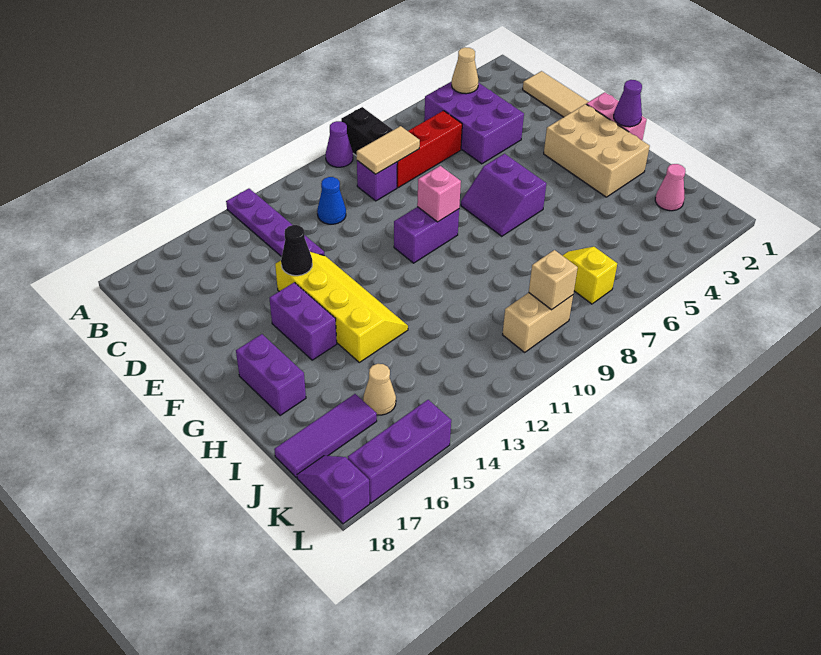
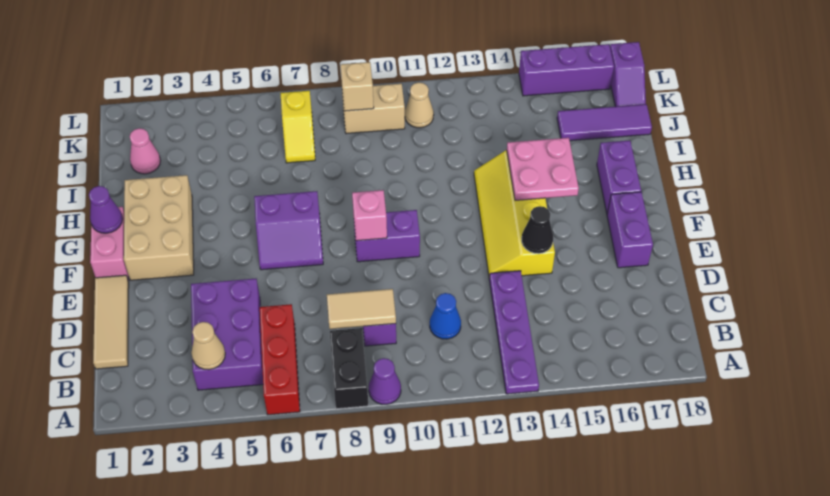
red 1x3 brick [397,111,462,188] -> red 1x3 brick turned to [260,304,300,415]
purple 2x2 slope [461,154,546,236] -> purple 2x2 slope turned to [254,191,323,270]
purple 1x2 brick [269,283,337,360] -> purple 1x2 brick moved to [607,192,653,268]
none -> pink 2x2 plate [507,138,579,200]
tan 1x1 cone [363,364,396,415] -> tan 1x1 cone moved to [405,82,434,128]

